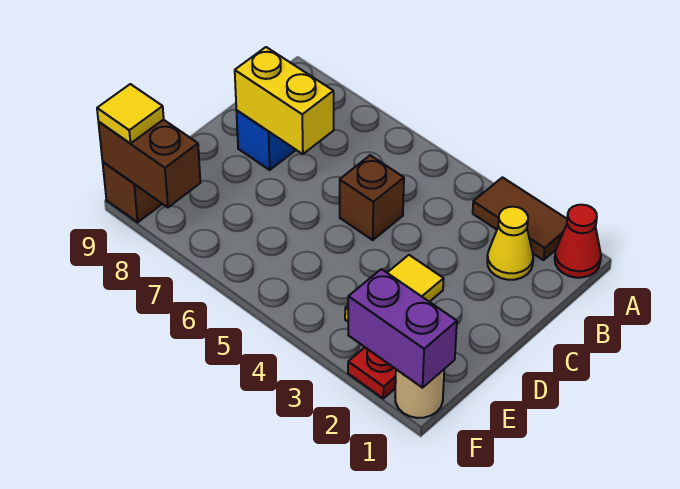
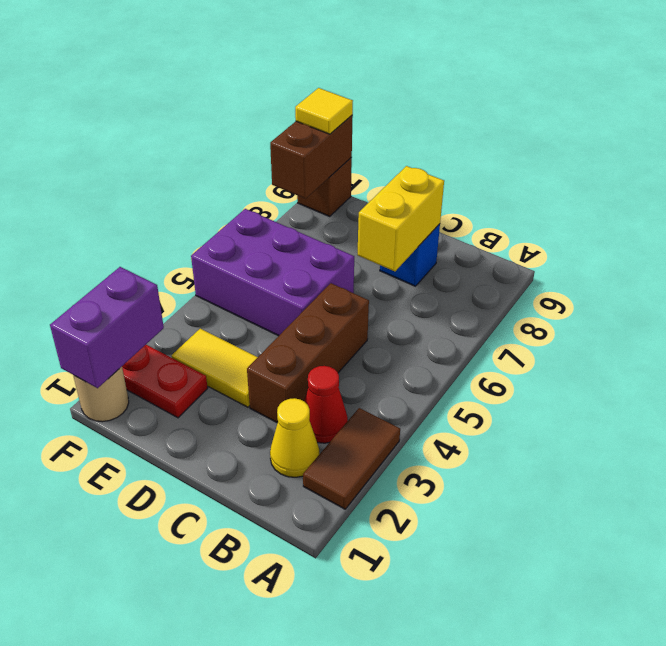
red 1x1 cone [555,205,601,278] -> red 1x1 cone moved to [304,366,348,443]
brown 1x1 brick [340,155,404,240] -> brown 1x3 brick [247,283,369,423]
none -> purple 2x3 brick [191,209,354,336]

